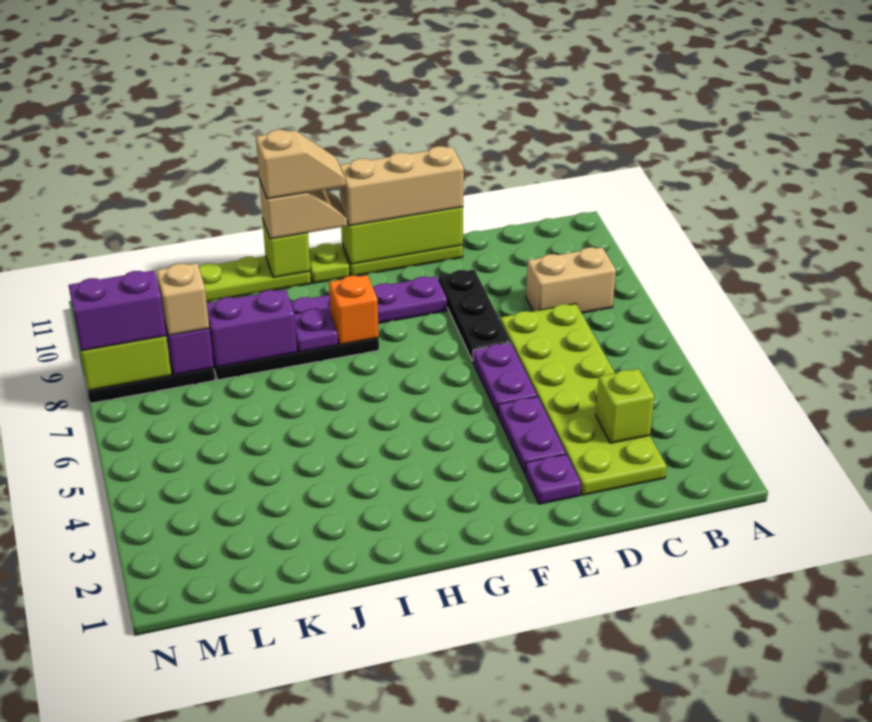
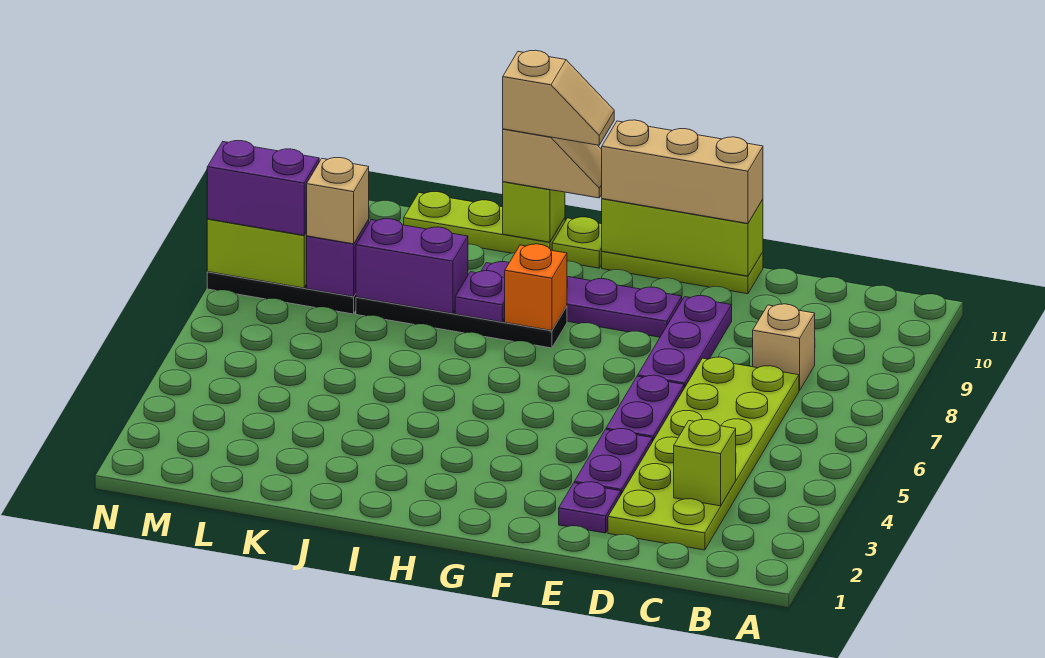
tan 1x2 brick [526,247,616,313] -> tan 1x1 brick [753,304,815,390]
black 1x3 plate [438,269,511,361] -> purple 1x3 plate [638,296,732,388]

